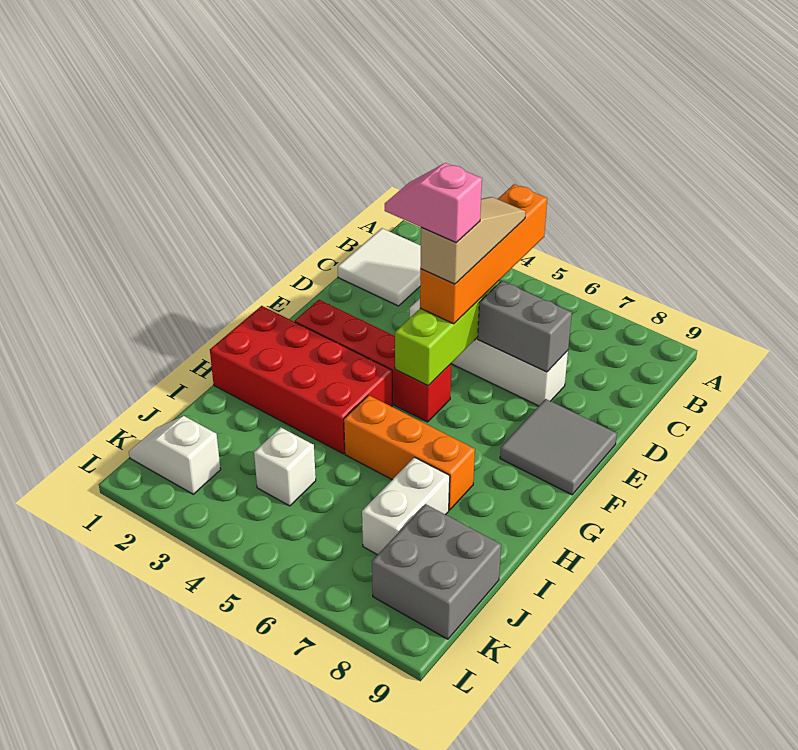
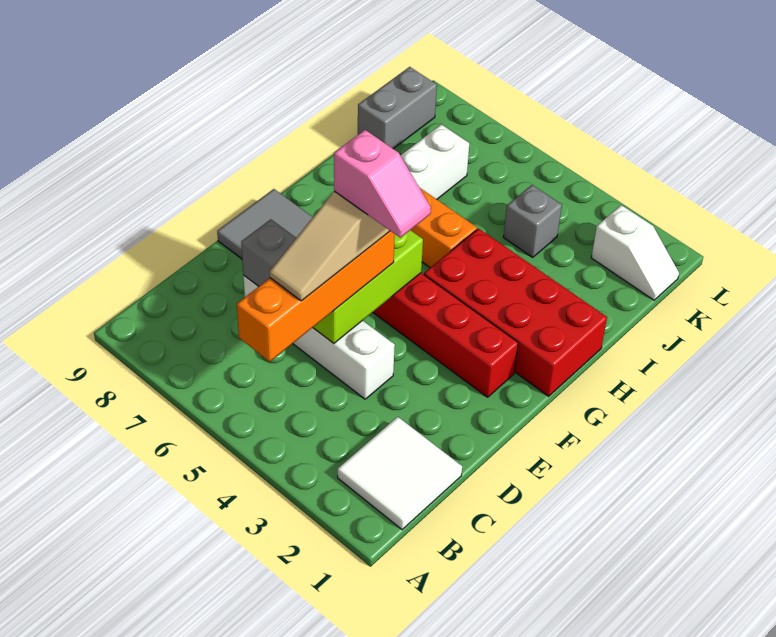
white 1x1 brick [254,427,316,506] -> grey 1x1 brick [503,185,562,257]
grey 2x2 brick [372,504,501,639] -> grey 1x2 brick [358,67,437,149]

